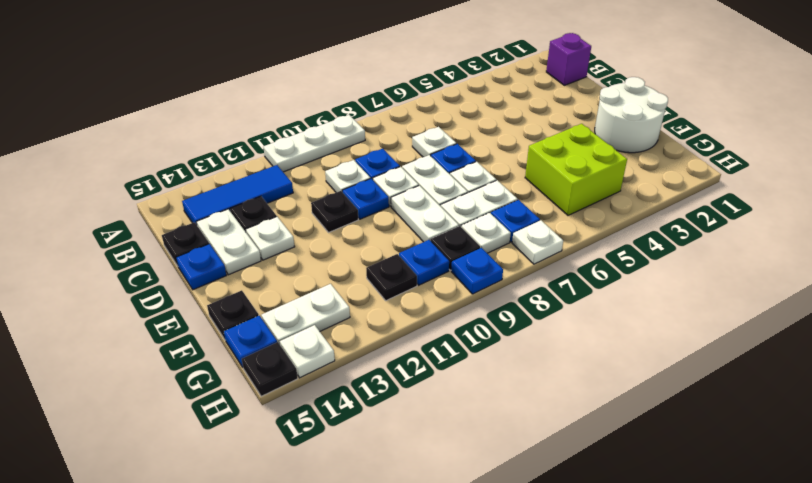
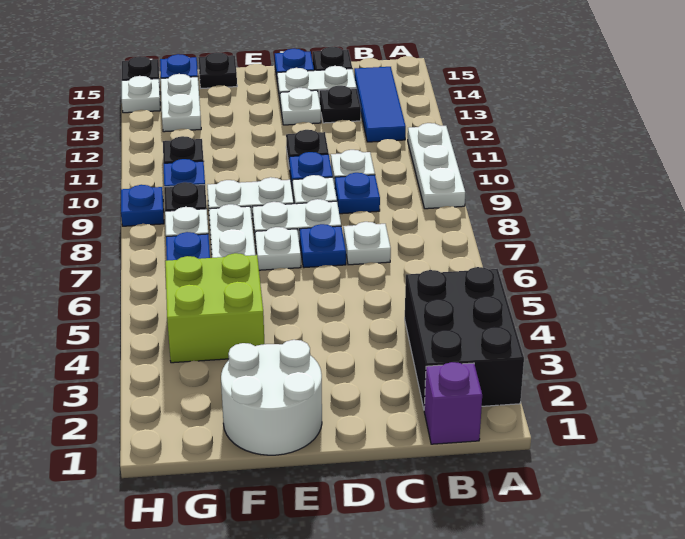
none -> black 2x3 brick [405,267,524,408]
white 1x1 plate [512,220,563,264] -> none

